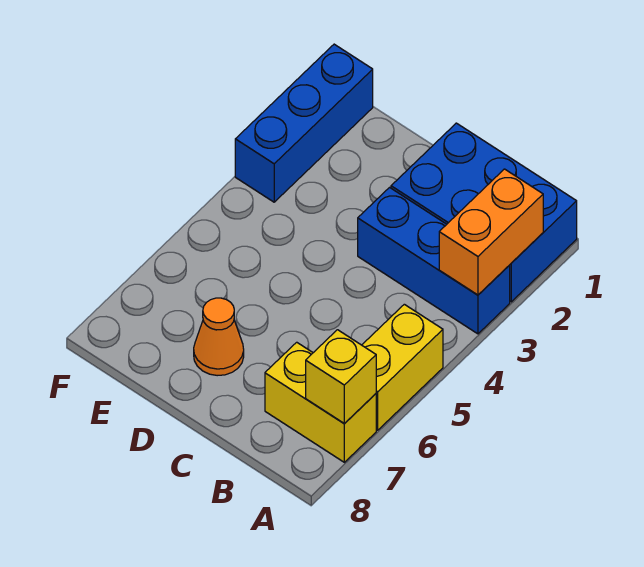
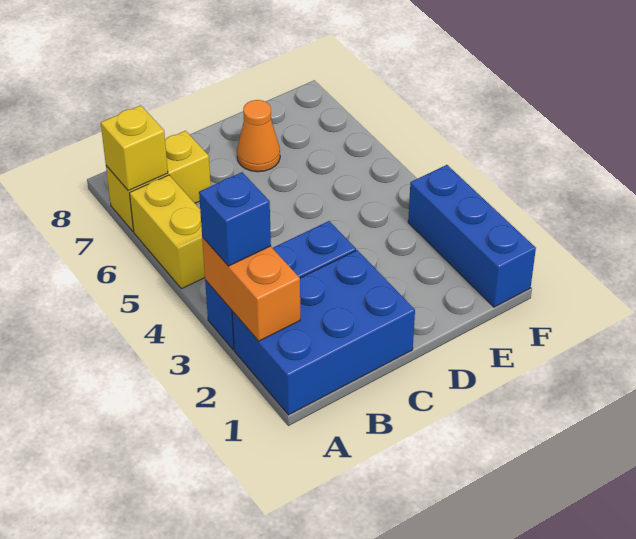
none -> blue 1x1 brick [199,172,271,266]

